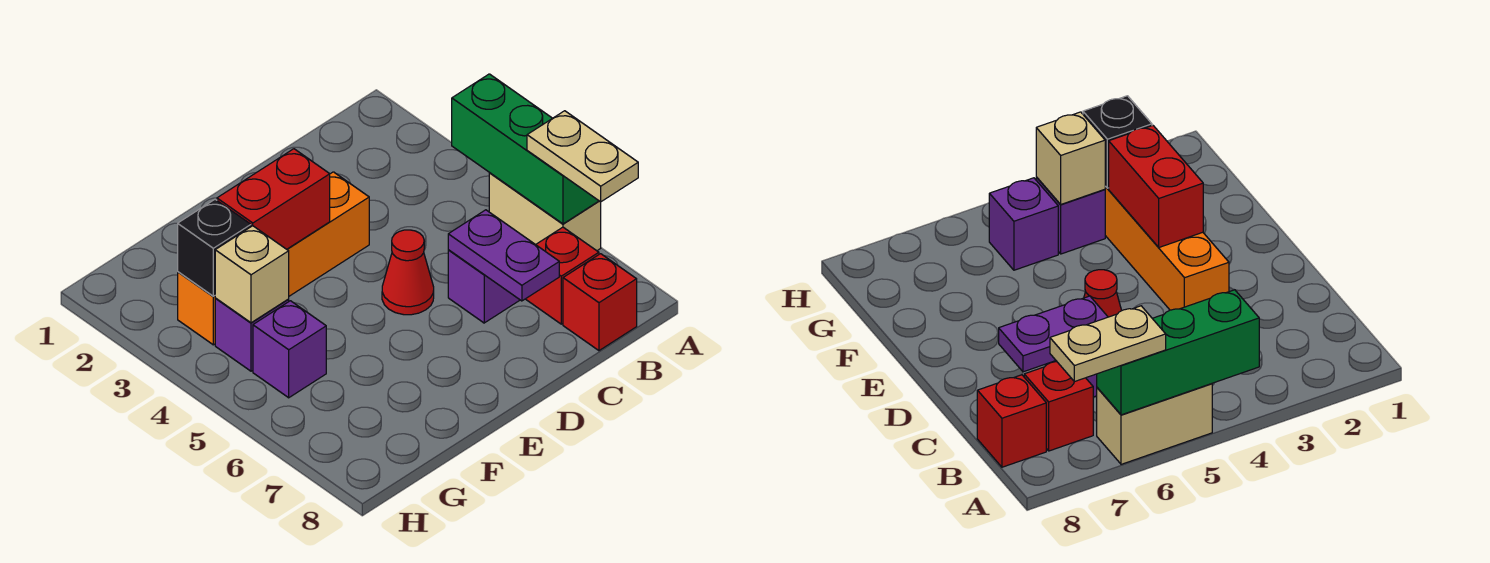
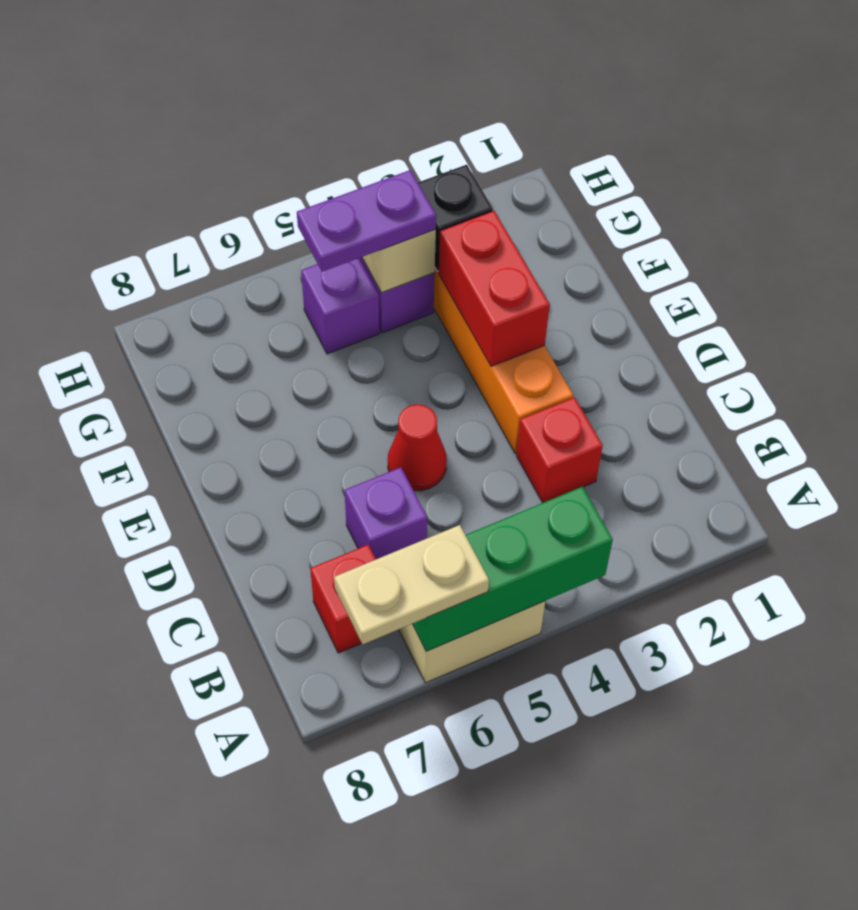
red 1x1 brick [563,254,637,351] -> red 1x1 brick moved to [517,397,603,503]
purple 1x2 plate [448,210,559,301] -> purple 1x2 plate moved to [297,170,436,272]

